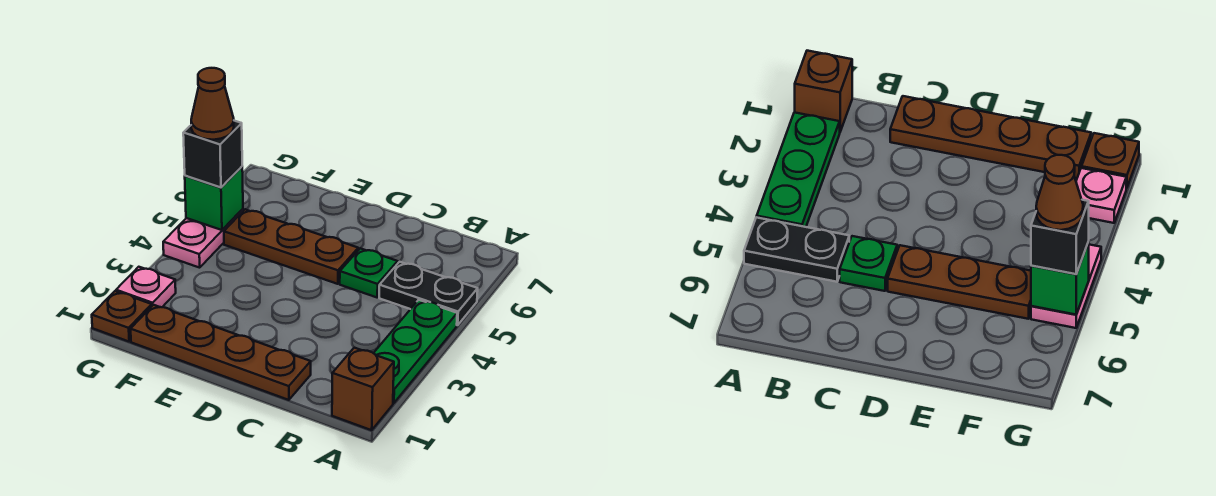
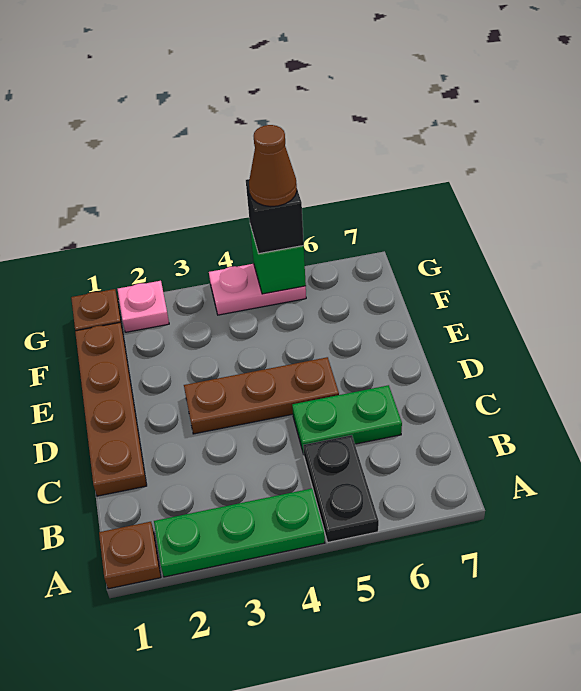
brown 1x1 brick [332,348,394,430] -> brown 1x1 plate [99,522,161,589]
green 1x1 plate [340,248,398,297] -> green 1x2 plate [292,385,402,454]
brown 1x3 plate [224,209,358,284] -> brown 1x3 plate turned to [184,357,339,434]

